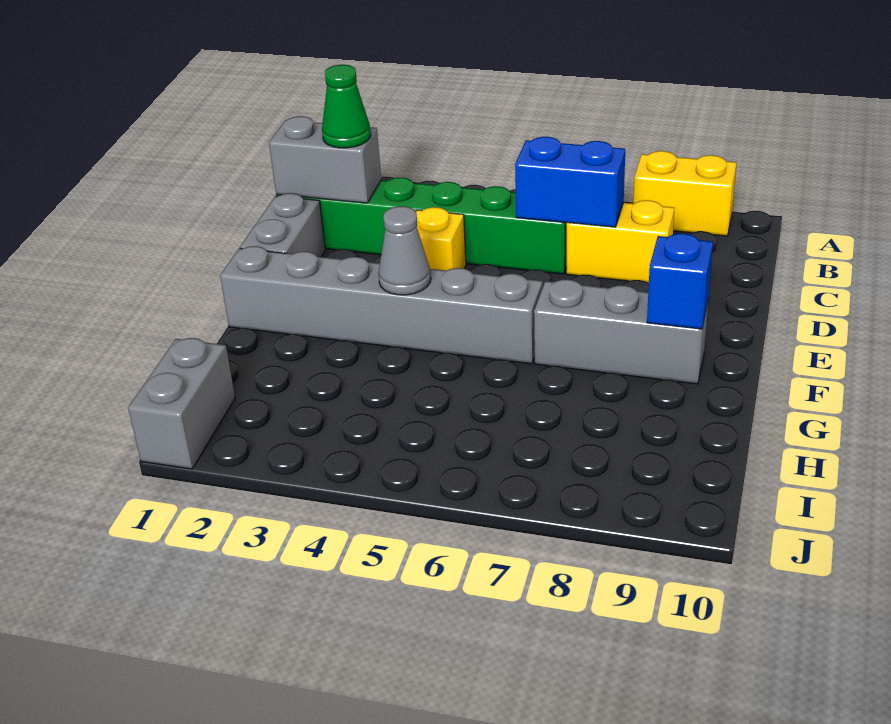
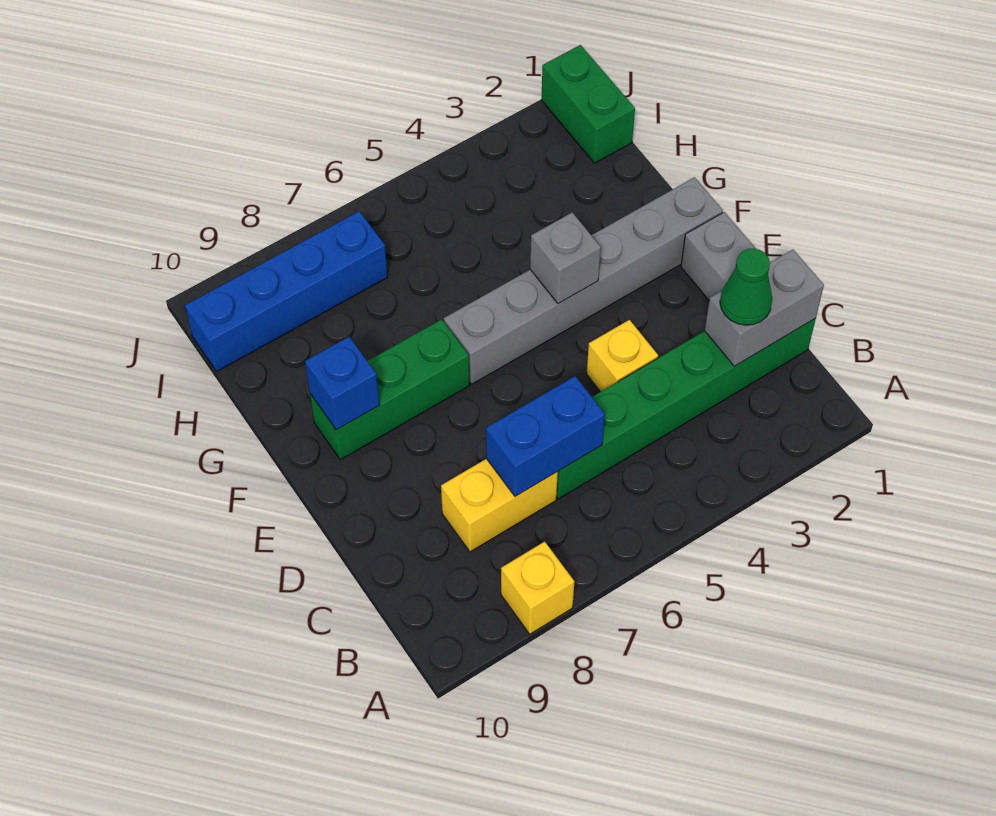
yellow 1x2 brick [633,151,737,236] -> yellow 1x1 brick [501,542,574,634]
grey 1x1 cone [378,206,431,295] -> grey 1x1 brick [530,212,601,304]
grey 1x3 brick [534,280,708,384] -> green 1x3 brick [310,319,469,460]
grey 1x2 brick [128,338,235,469] -> green 1x2 brick [541,45,635,163]
none -> blue 1x4 brick [185,211,388,372]

